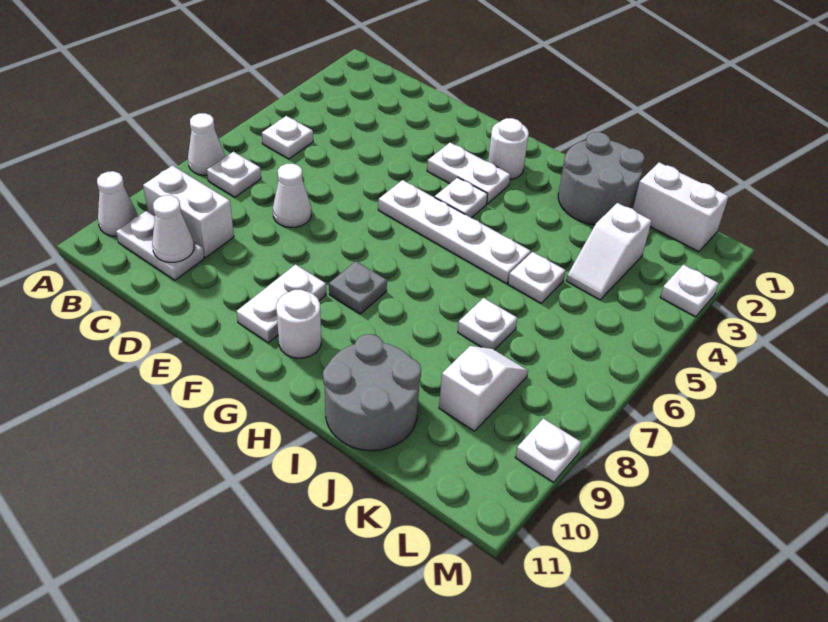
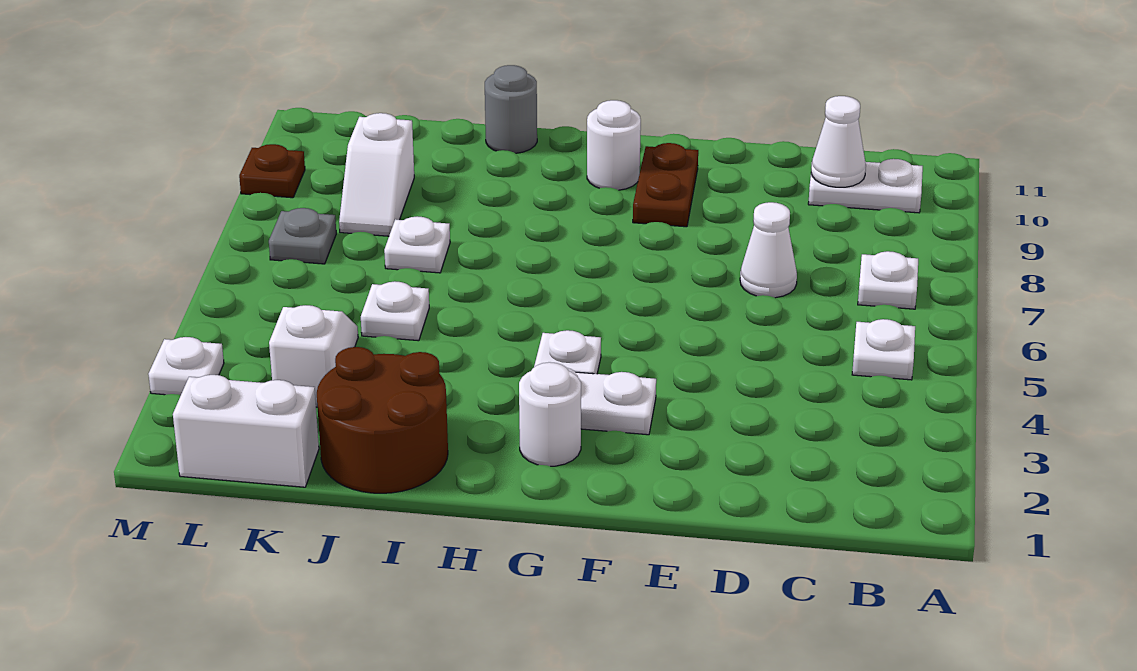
white 1x1 cone [188,113,225,175] -> none
white 1x1 cone [97,171,138,236] -> none
white 1x2 brick [143,166,234,257] -> none
white 1x4 plate [378,180,531,283] -> none
white 1x2 plate [237,265,326,343] -> brown 1x2 plate [633,143,698,227]
grey 1x1 plate [329,261,387,314] -> grey 1x1 plate moved to [269,208,336,264]
grey 2x2 round brick [558,132,645,225] -> brown 2x2 round brick [317,347,448,493]
grey 2x2 round brick [323,334,421,450] -> grey 1x1 round brick [485,65,537,153]
white 1x1 plate [515,418,581,482] -> brown 1x1 plate [239,144,305,198]

